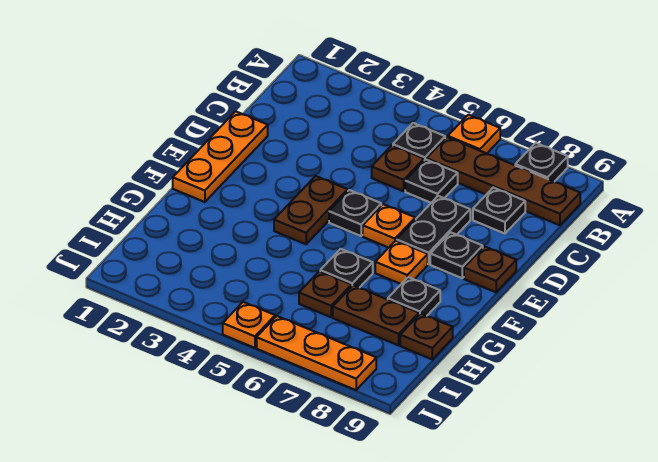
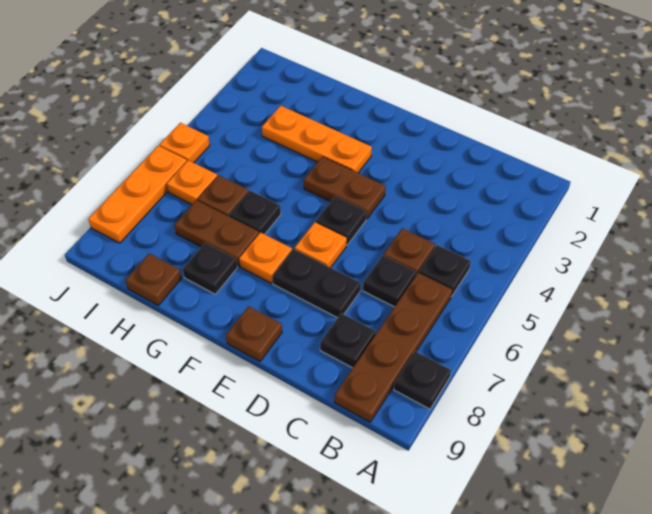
orange 1x1 plate [448,115,500,153] -> orange 1x1 plate moved to [167,160,217,204]
orange 1x3 plate [173,111,268,202] -> orange 1x3 plate moved to [262,106,372,173]
black 1x1 plate [430,232,483,278] -> none
brown 1x2 plate [333,285,419,345] -> brown 1x2 plate turned to [174,200,259,266]

